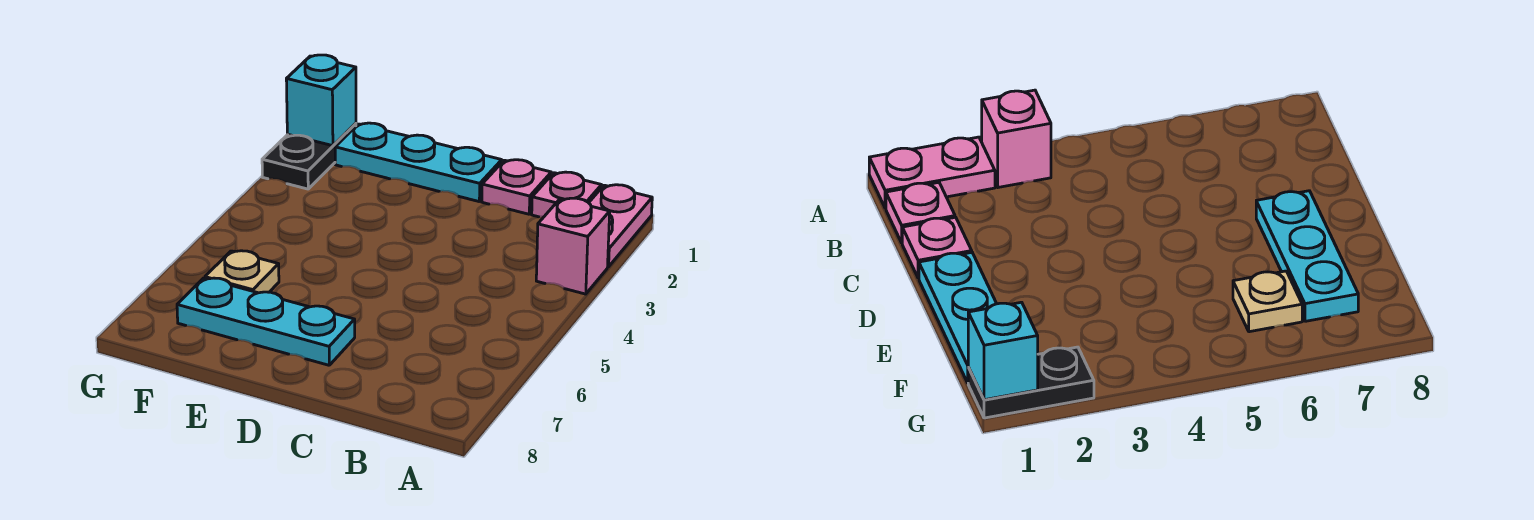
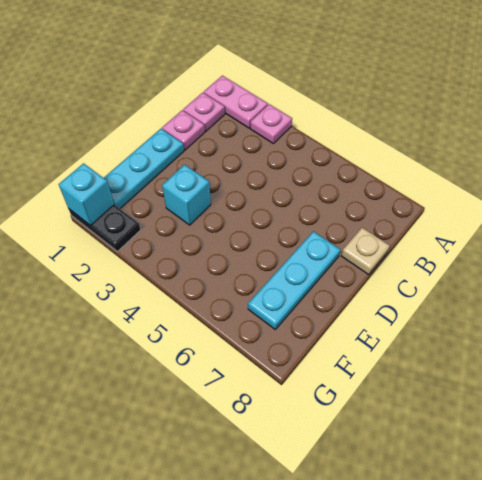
pink 1x1 brick [536,198,610,294] -> pink 1x1 plate [250,104,292,144]
none -> cyan 1x1 brick [162,165,211,225]
tan 1x1 plate [205,251,279,293] -> tan 1x1 plate moved to [341,228,390,275]

